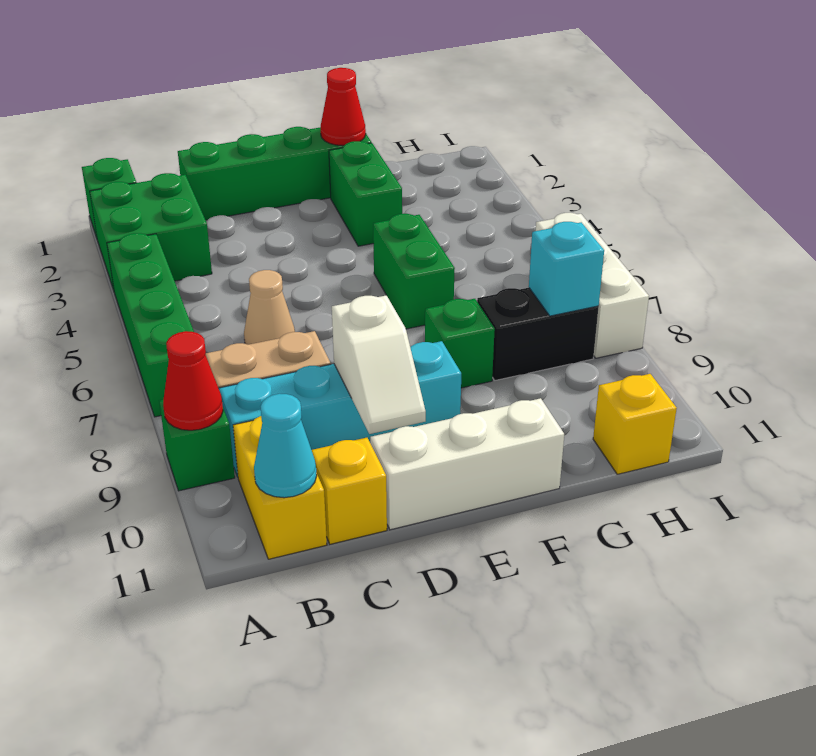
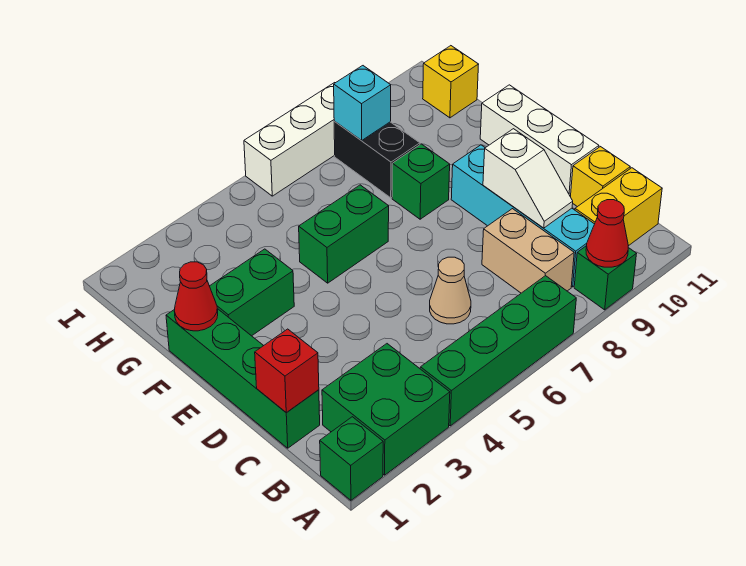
cyan 1x1 cone [254,394,317,498] -> none
none -> red 1x1 brick [255,329,319,413]
white 1x2 slope [332,295,426,434] -> white 1x2 slope turned to [483,129,573,228]

